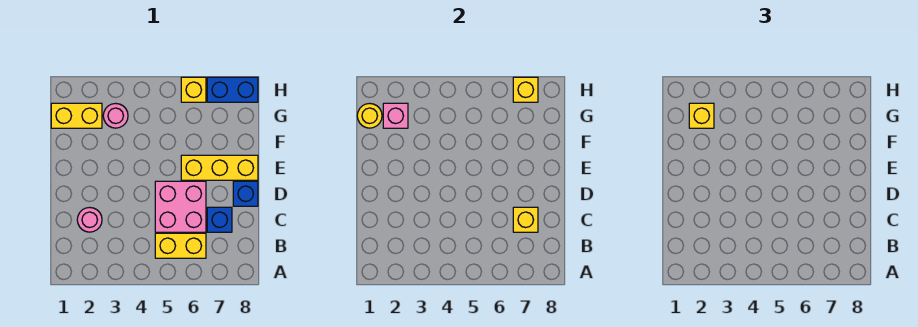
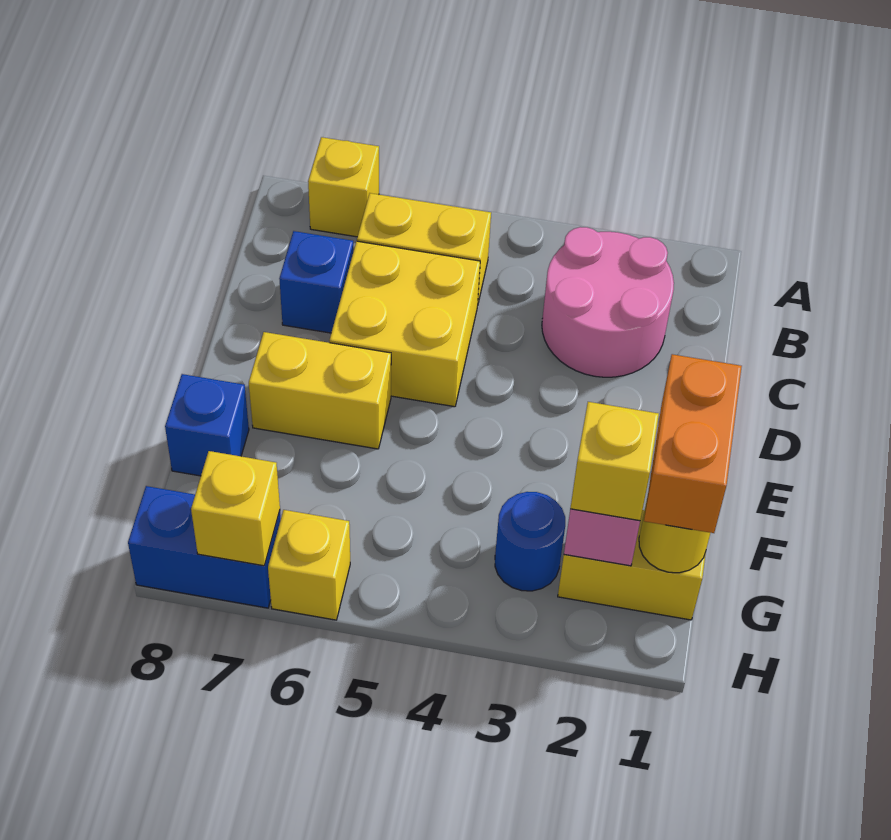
pink 1x1 round brick [77,207,102,232] -> pink 2x2 round brick [542,227,674,377]
pink 2x2 brick [155,181,206,232] -> yellow 2x2 brick [329,241,480,407]
yellow 1x1 brick [513,207,538,232] -> yellow 1x1 brick moved to [308,137,379,237]
blue 1x1 brick [233,181,258,206] -> blue 1x1 brick moved to [165,374,249,476]
yellow 1x3 brick [181,155,258,180] -> yellow 1x2 brick [249,332,391,449]
none -> orange 1x2 brick [644,354,742,533]
pink 1x1 round brick [103,103,128,128] -> blue 1x1 round brick [495,492,565,591]

